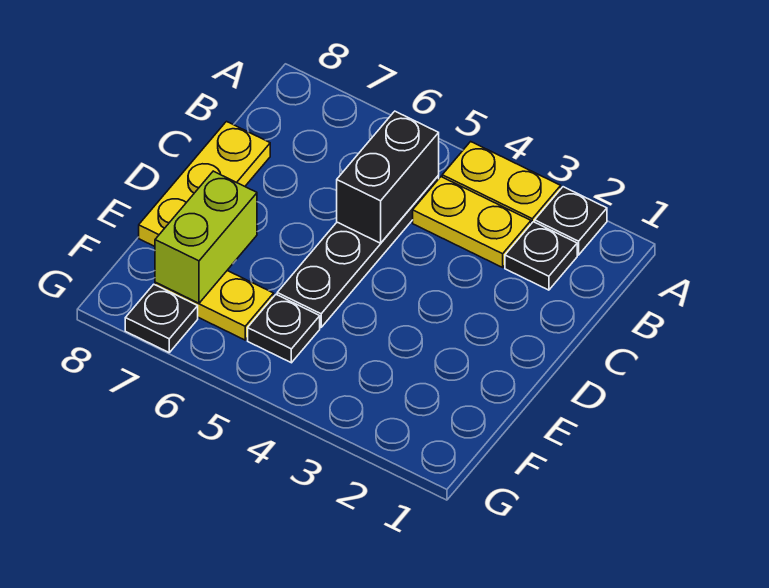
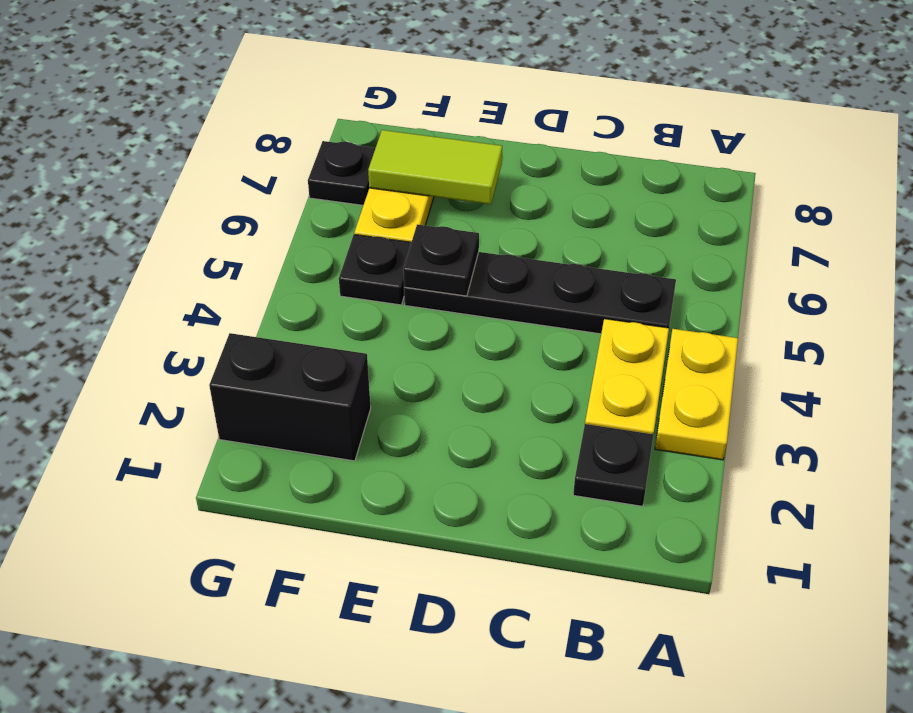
black 1x1 plate [535,187,607,255] -> black 1x1 plate moved to [403,224,479,296]
black 1x2 brick [337,111,439,243] -> black 1x2 brick moved to [209,333,371,461]
yellow 1x3 plate [139,122,270,246] -> none
lime 1x2 brick [155,171,257,303] -> lime 1x2 tile [368,130,502,204]

